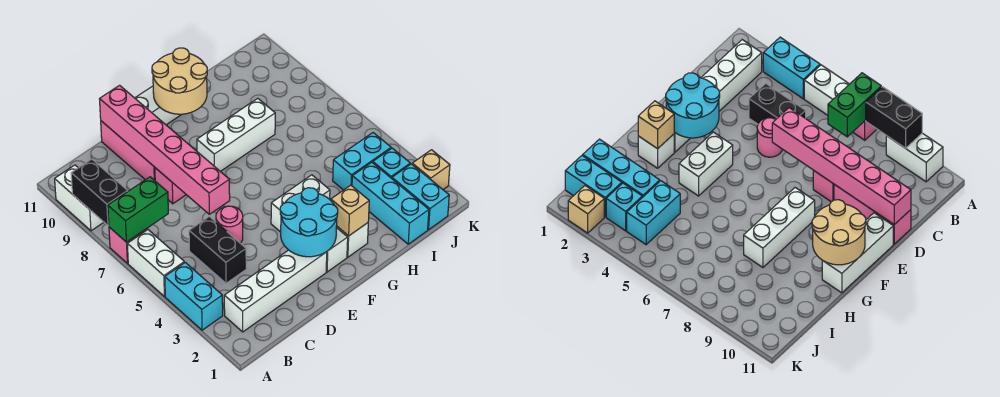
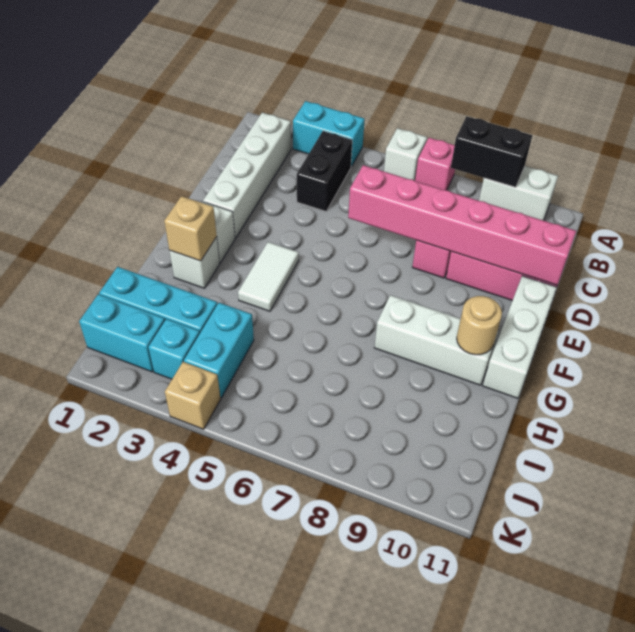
white 1x2 brick [127,230,184,296] -> white 1x1 brick [384,128,427,181]
green 1x2 brick [108,177,168,242] -> none
black 1x2 brick [189,217,246,283] -> black 1x2 brick turned to [297,131,352,211]
pink 1x1 round brick [216,206,243,243] -> none
cyan 2x2 round brick [280,188,338,257] -> none
white 1x2 brick [271,175,330,232] -> white 1x2 tile [238,242,299,311]
white 1x3 brick [197,98,275,171] -> white 1x3 brick turned to [375,295,498,385]
tan 2x2 round brick [152,48,207,114] -> tan 1x1 round brick [457,296,502,355]
tan 1x1 brick [412,150,450,189] -> tan 1x1 brick moved to [165,362,221,429]

